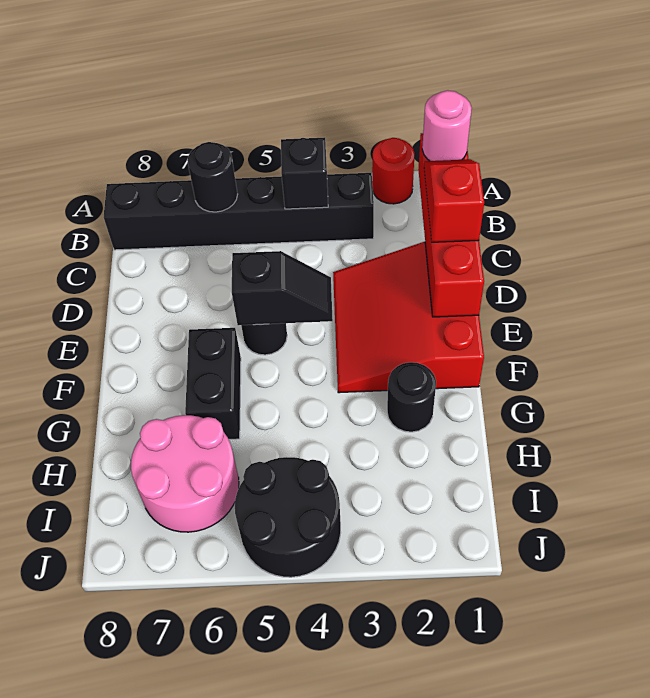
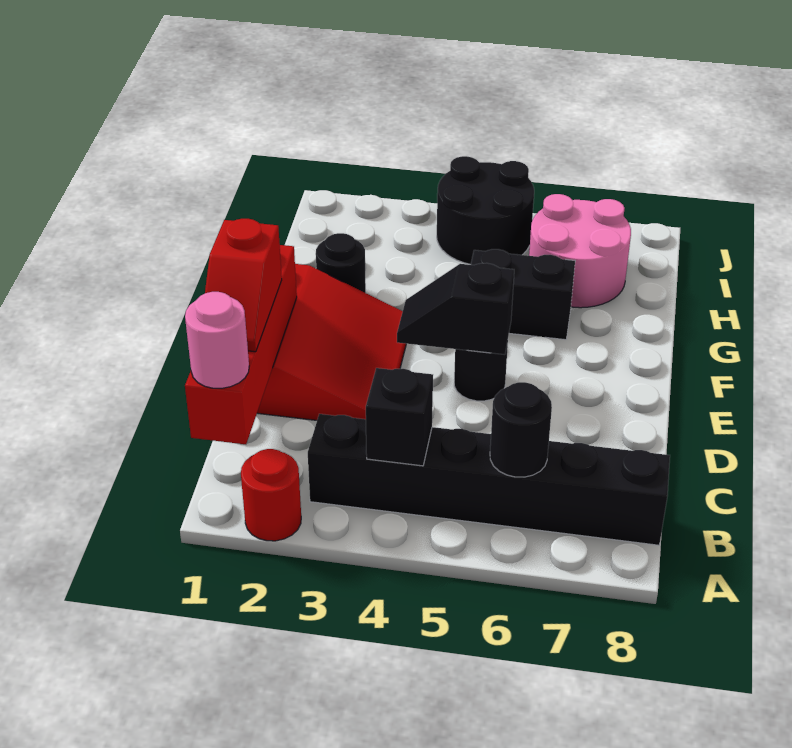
black 1x2 brick [185,328,241,439] -> black 1x2 brick turned to [471,249,575,340]

